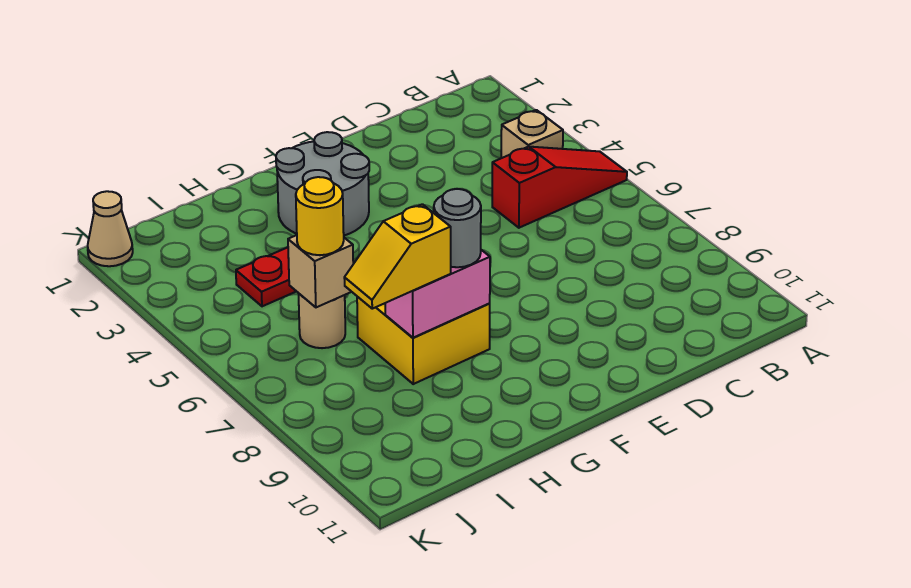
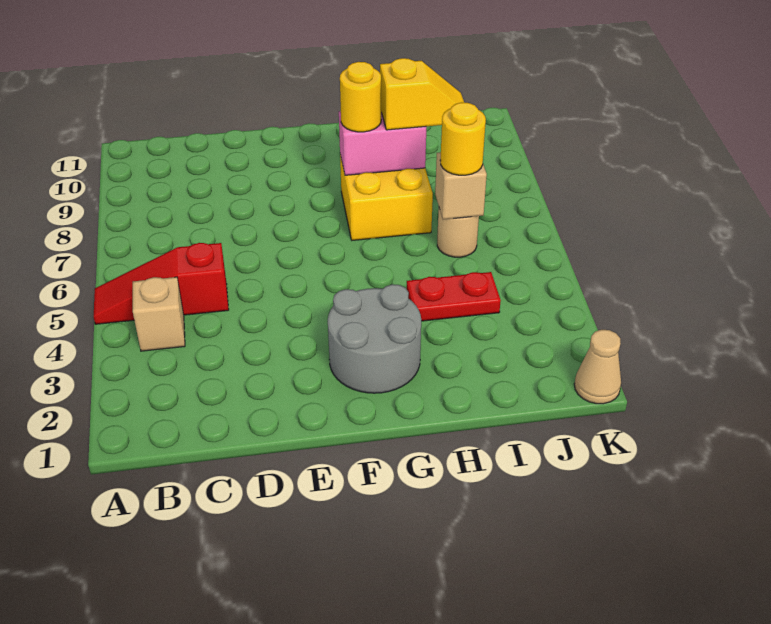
grey 1x1 round brick [434,189,481,267] -> yellow 1x1 round brick [340,62,381,132]

